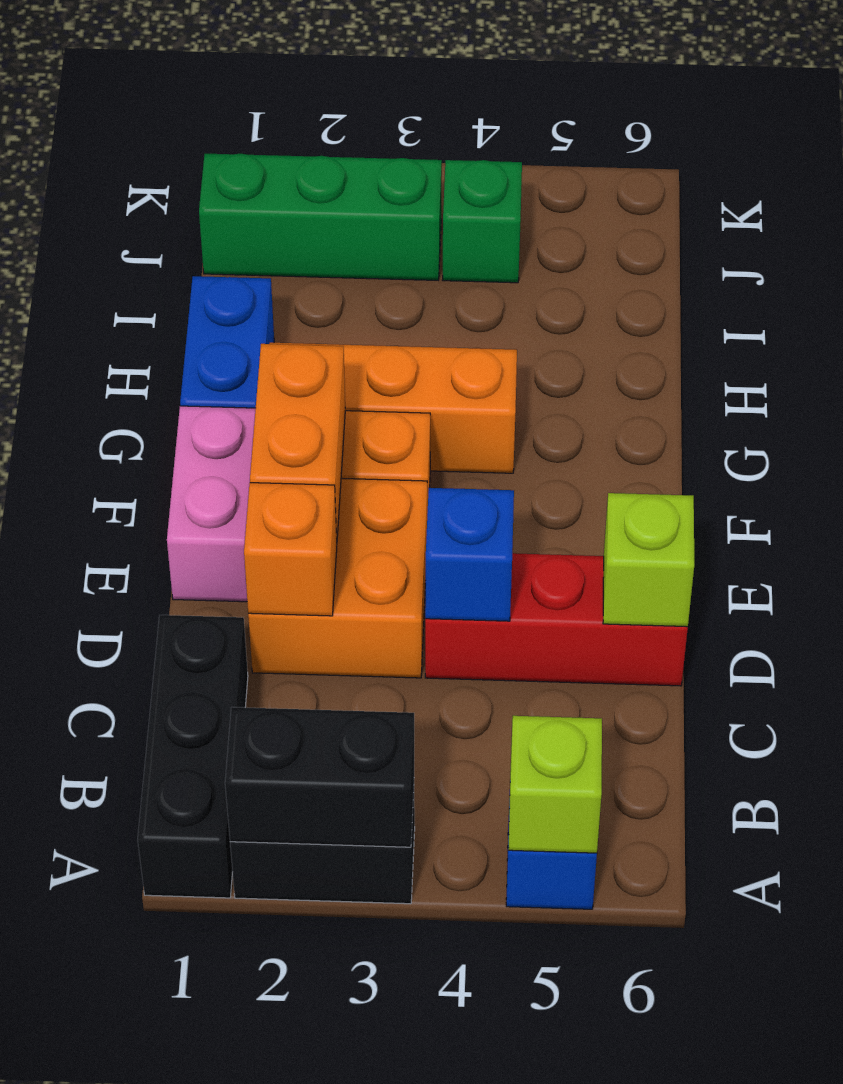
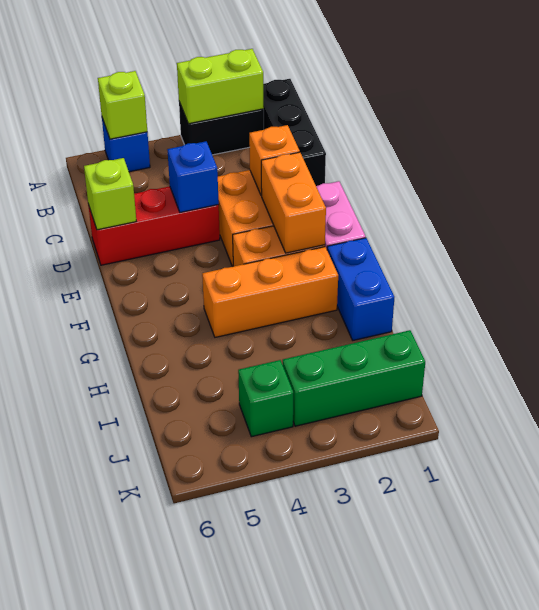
black 1x2 brick [225,707,414,847] -> lime 1x2 brick [177,49,264,124]

